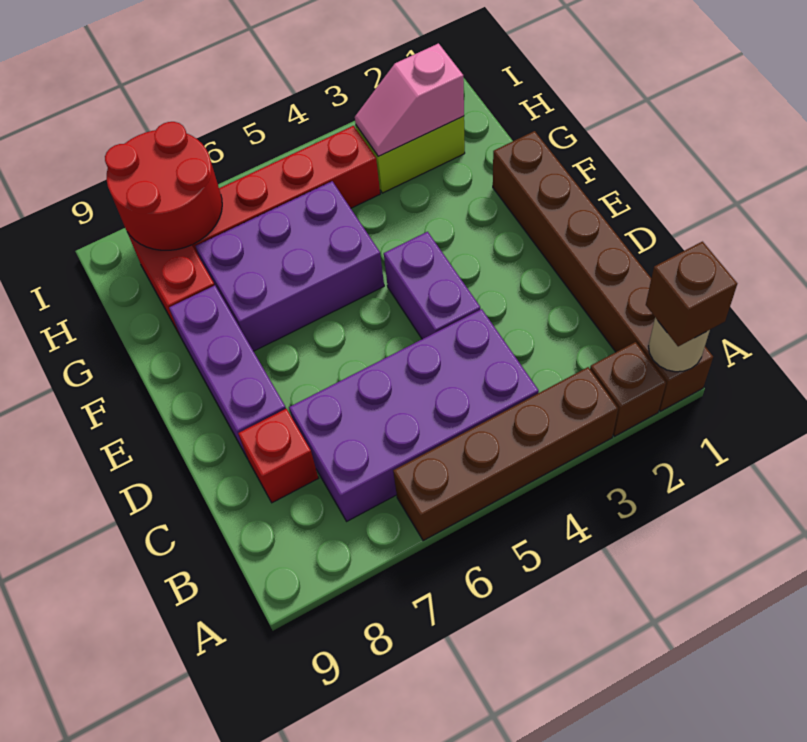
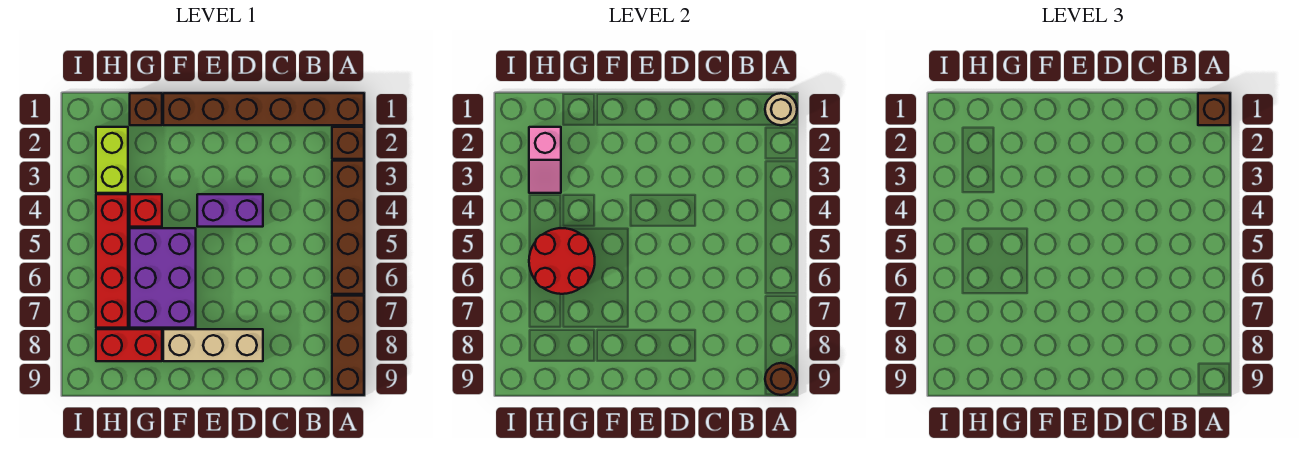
none -> brown 1x3 brick [332,296,364,395]
none -> brown 1x1 round brick [765,363,797,395]
purple 2x4 brick [289,309,539,521] -> none
red 1x1 brick [238,409,318,503] -> red 1x1 brick moved to [130,194,162,227]
purple 1x3 brick [169,285,286,459] -> tan 1x3 brick [163,329,263,361]
none -> brown 1x1 brick [130,93,162,125]
red 2x2 round brick [105,122,222,250] -> red 2x2 round brick moved to [529,228,595,294]

